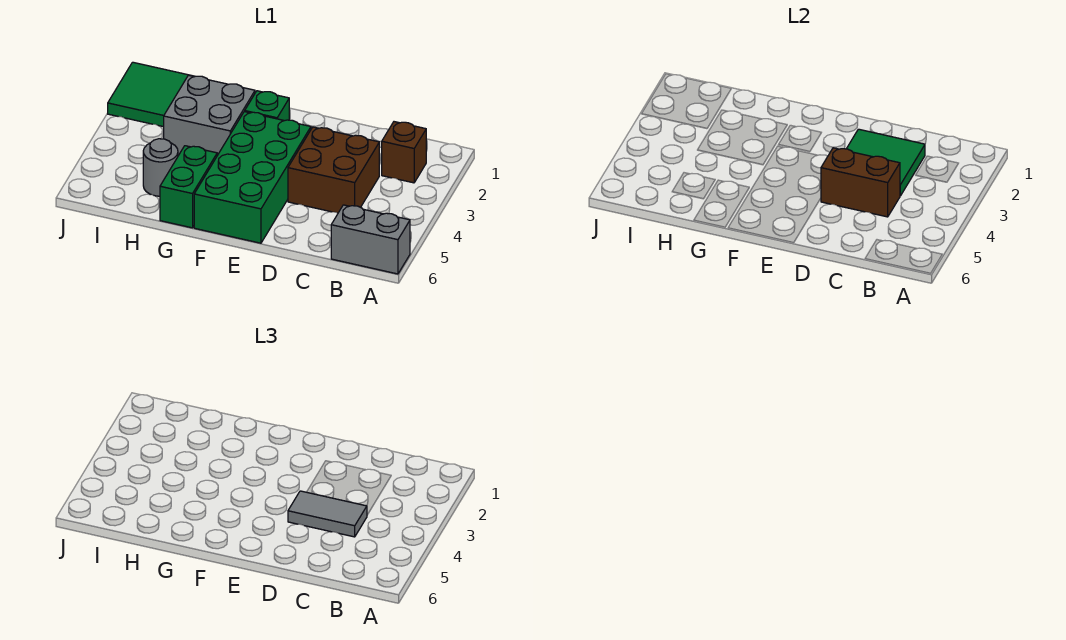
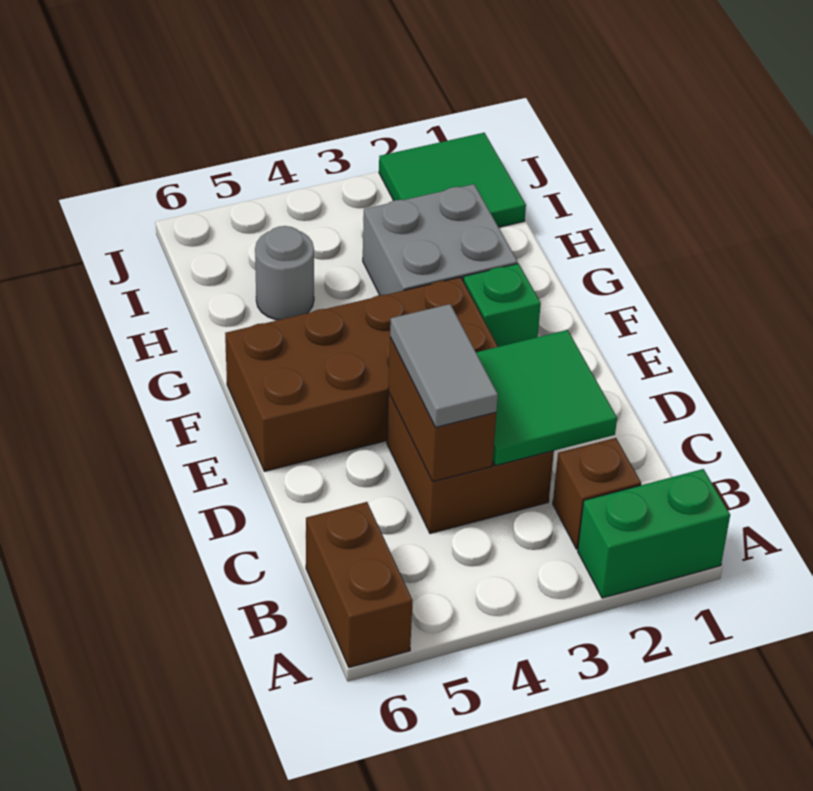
grey 1x2 brick [331,205,410,274] -> brown 1x2 brick [306,502,413,668]
green 2x4 brick [194,112,311,243] -> brown 2x4 brick [225,277,498,471]
green 1x2 brick [160,146,217,228] -> green 1x2 brick moved to [578,469,730,598]

